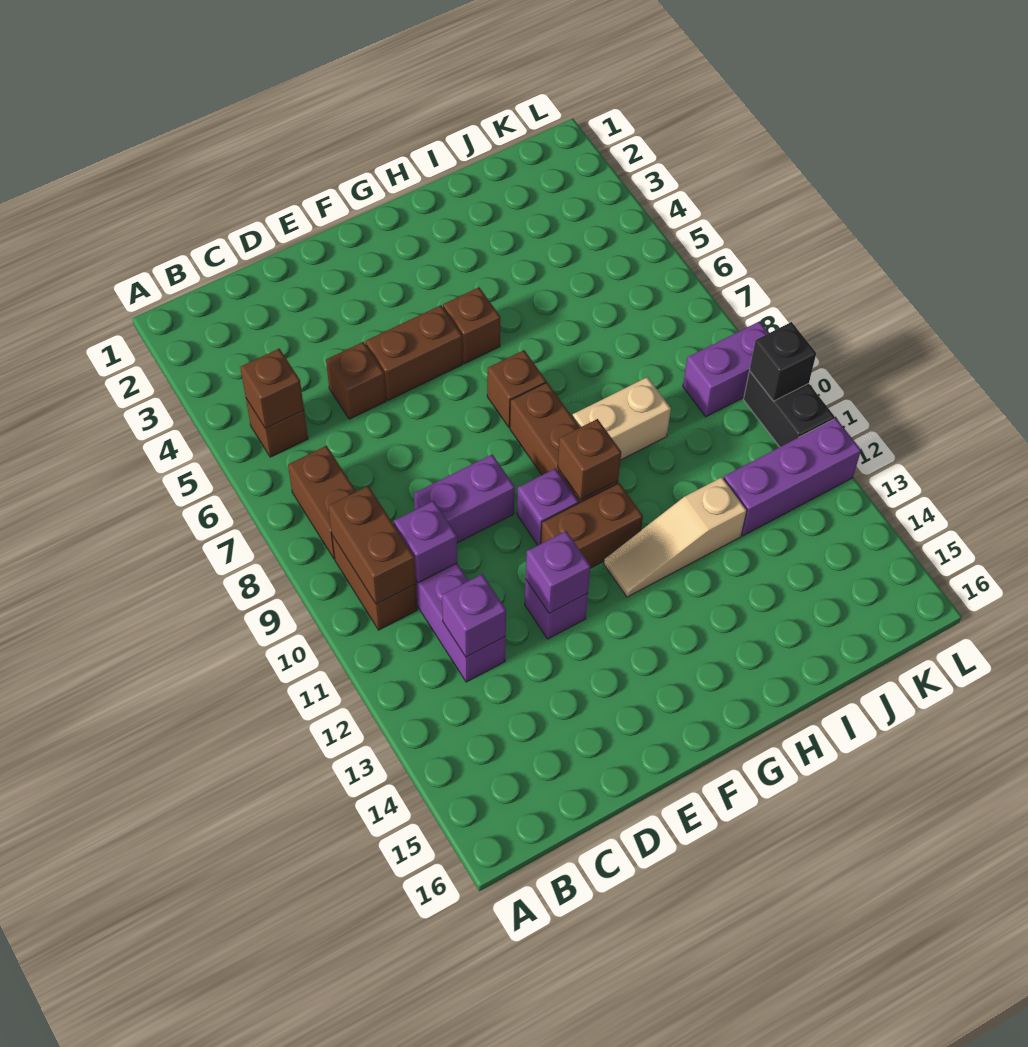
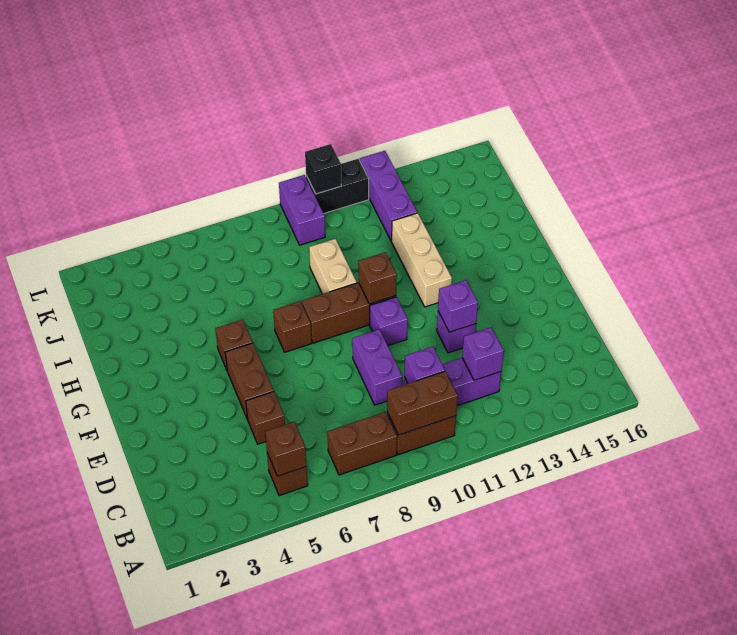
brown 1x2 brick [541,483,643,568] -> none
tan 1x3 slope [604,477,747,597] -> tan 1x3 brick [392,213,452,307]

